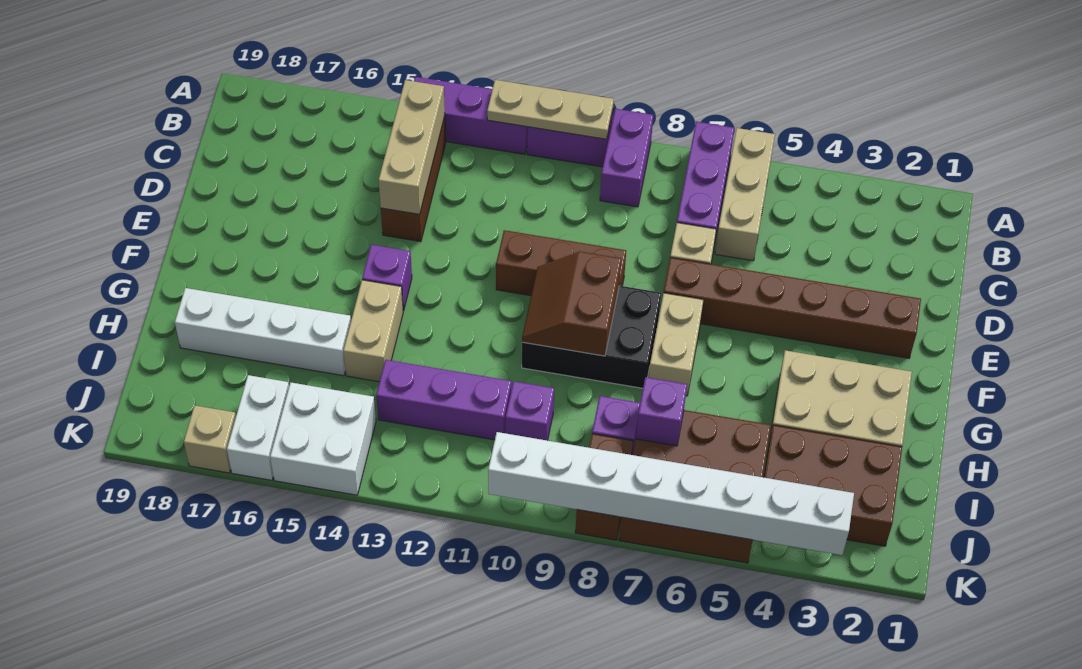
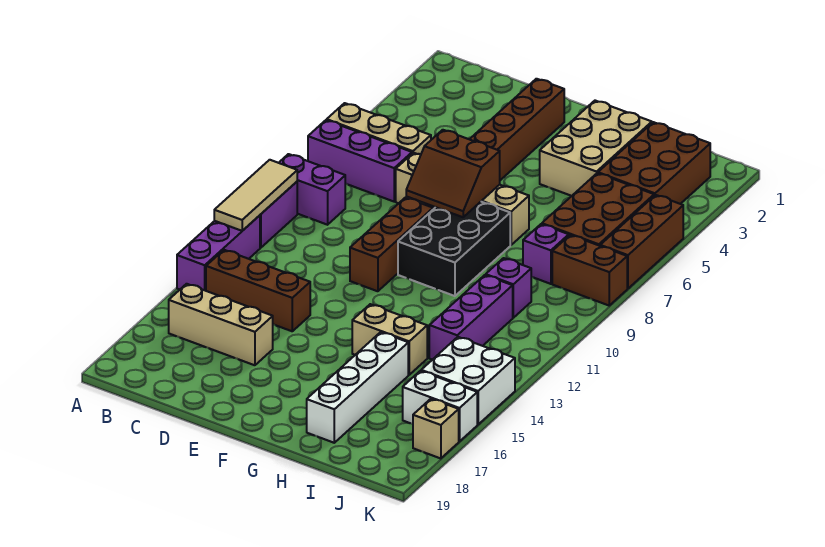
tan 1x3 plate [487,80,614,139] -> tan 1x3 tile [214,160,297,231]
tan 1x3 brick [379,80,445,214] -> tan 1x3 brick moved to [169,284,273,365]
brown 2x2 slope [522,252,621,356] -> brown 2x2 slope moved to [406,130,500,217]
purple 1x1 brick [362,245,412,311] -> none
purple 1x1 brick [636,377,687,446] -> none
white 1x8 brick [488,432,854,555] -> none

